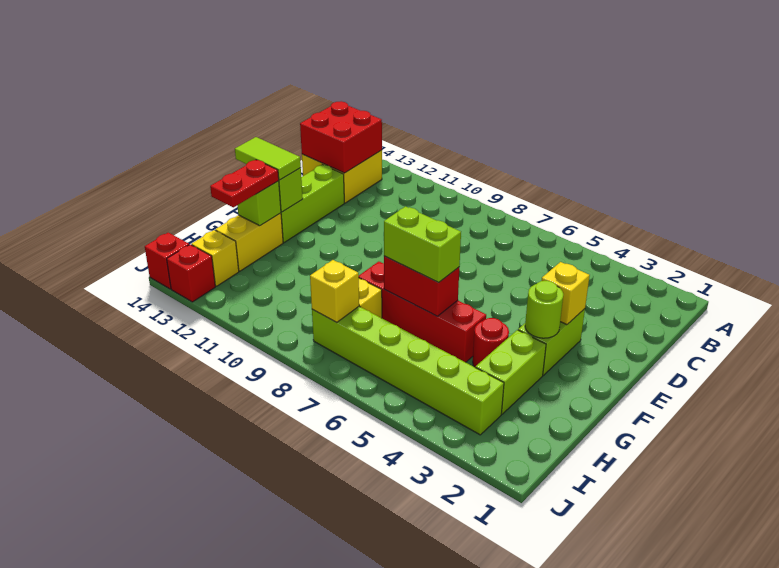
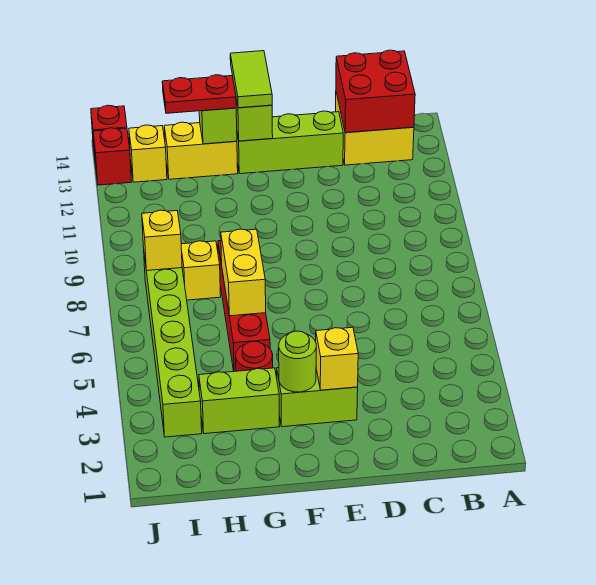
red 1x2 brick [384,256,459,316] -> yellow 1x2 brick [221,229,266,316]
lime 1x2 brick [384,206,461,282] -> none

